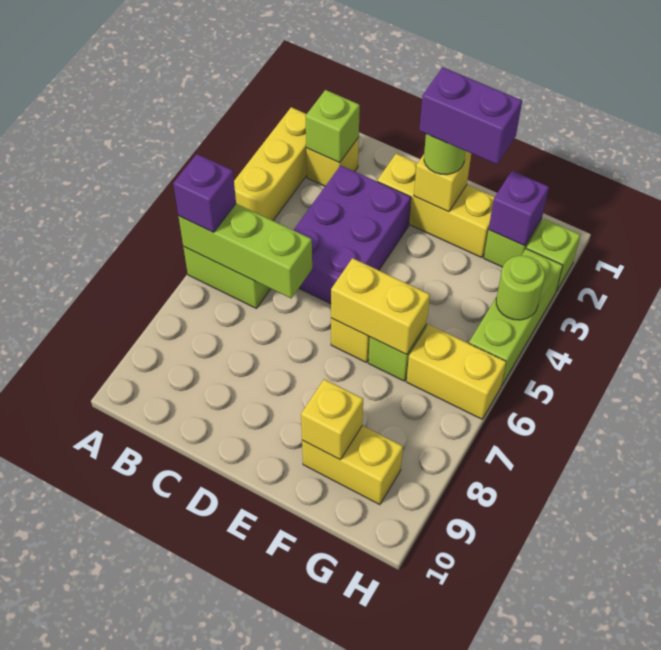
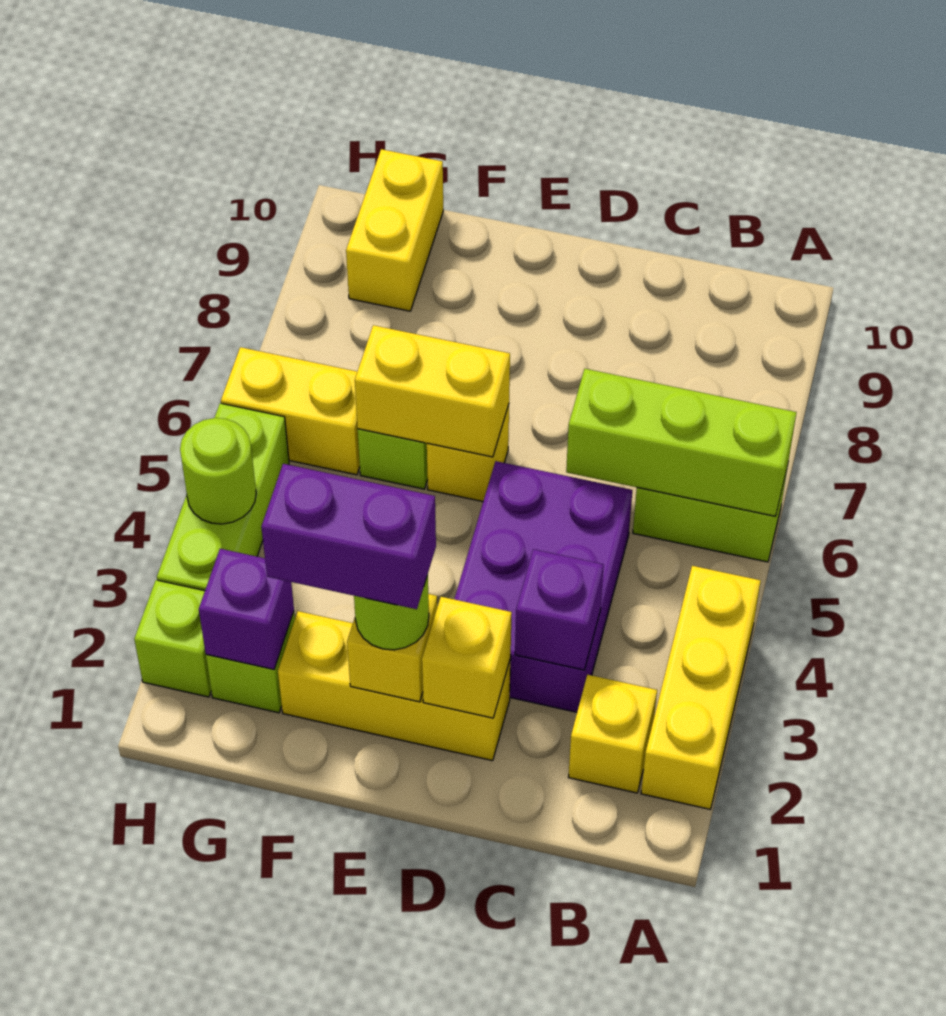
purple 1x1 brick [173,154,236,232] -> purple 1x1 brick moved to [515,549,604,670]
lime 1x1 brick [305,90,360,163] -> none
yellow 1x2 brick [302,426,403,505] -> yellow 1x2 brick turned to [346,149,443,311]
yellow 1x1 brick [301,379,363,460] -> yellow 1x1 brick moved to [422,597,512,718]

